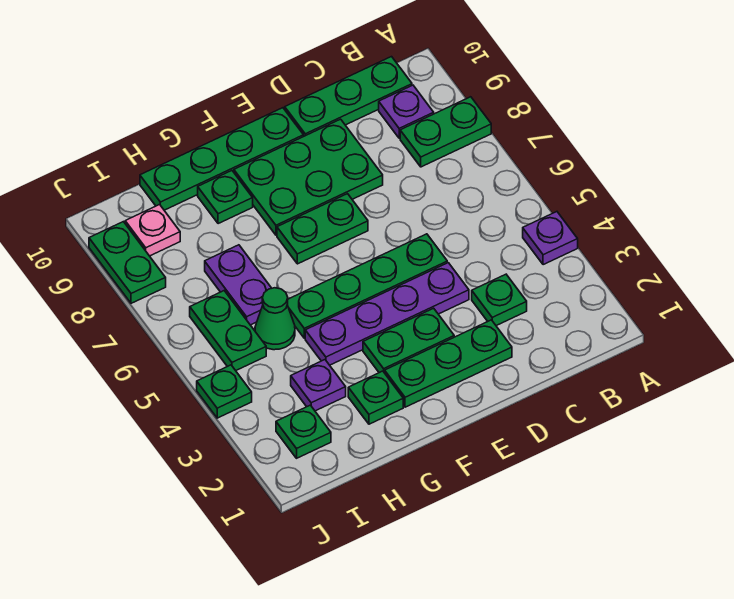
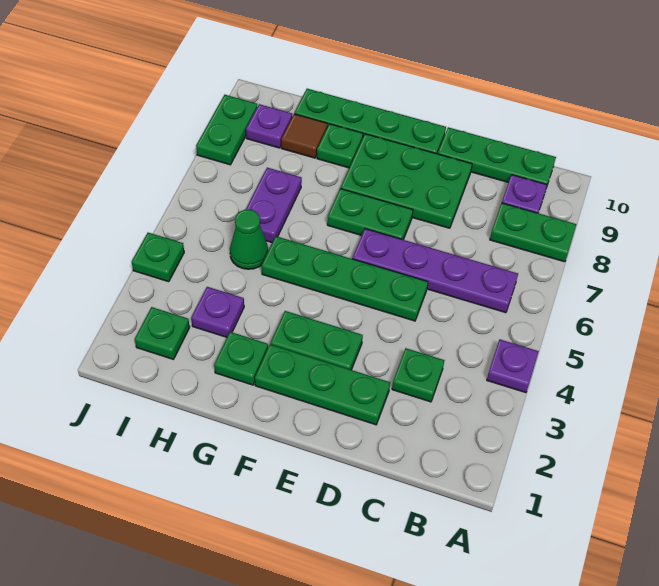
purple 1x4 plate [305,263,469,365] -> purple 1x4 plate moved to [352,229,518,313]
none -> brown 1x1 tile [281,114,327,158]
green 1x2 plate [190,291,266,371] -> none
pink 1x1 plate [125,205,180,256] -> purple 1x1 plate [246,104,292,148]

